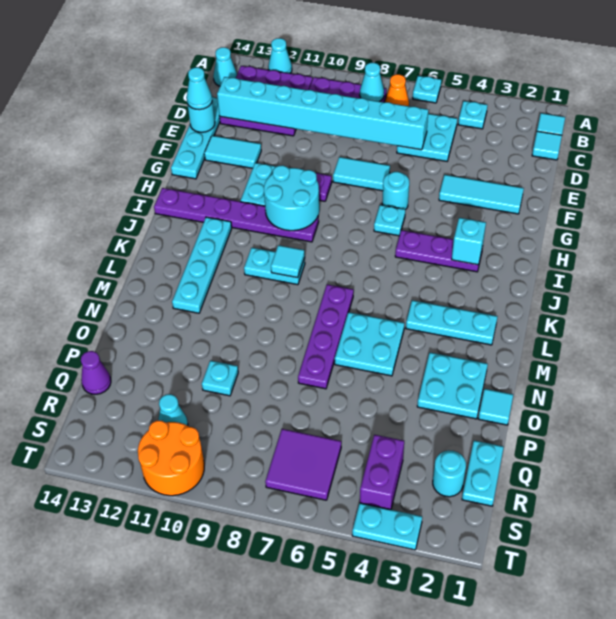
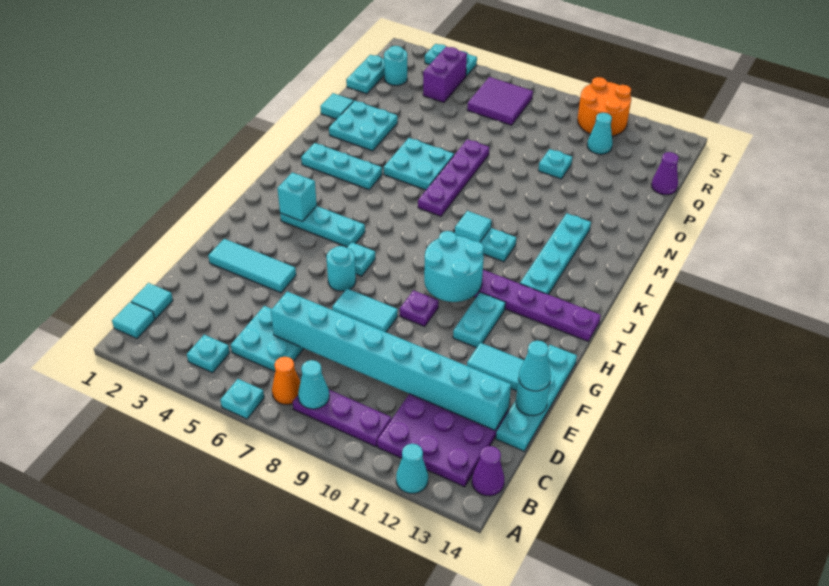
cyan 1x1 cone [213,47,237,86] -> purple 1x1 cone [472,446,504,496]
purple 1x3 plate [395,230,483,272] -> cyan 1x3 plate [280,206,365,247]

